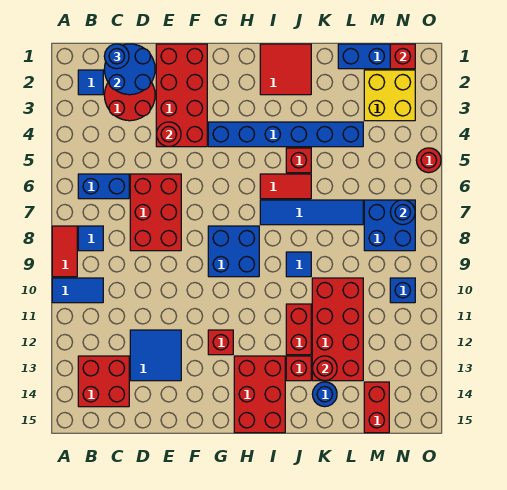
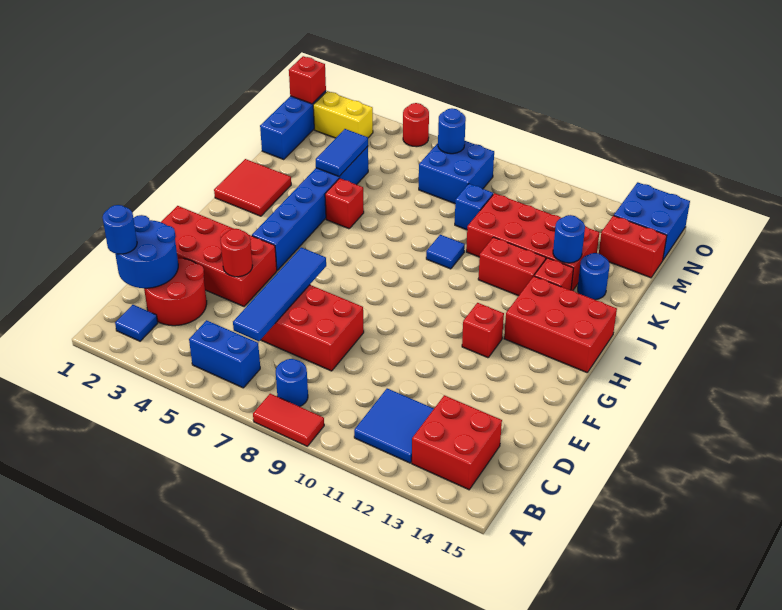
blue 1x2 tile [52,278,103,303] -> blue 1x2 tile moved to [316,129,368,176]
blue 1x2 brick [78,174,129,199] -> blue 1x2 brick turned to [189,320,260,388]
blue 1x1 tile [78,226,103,251] -> blue 1x1 round brick [276,359,308,407]
blue 2x2 tile [130,330,181,381] -> blue 2x2 tile moved to [354,388,434,463]
blue 2x2 brick [208,226,259,277] -> blue 2x2 brick moved to [614,182,690,260]
red 1x2 tile [260,174,311,199] -> none
blue 1x4 tile [260,200,363,225] -> blue 1x4 tile moved to [233,247,326,341]
red 1x1 round brick [312,356,337,381] -> blue 1x1 round brick [553,215,585,263]
yellow 2x2 brick [364,70,415,121] -> yellow 1x2 brick [313,91,373,138]
blue 1x1 brick [390,278,415,303] -> blue 1x1 brick moved to [455,184,493,230]

